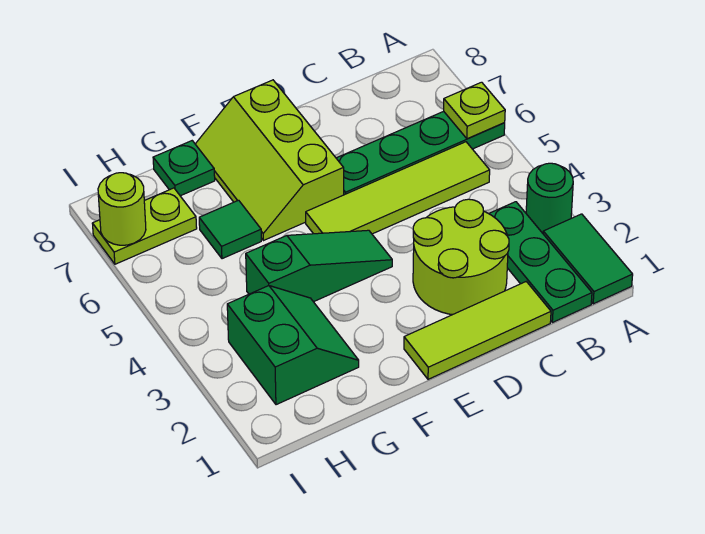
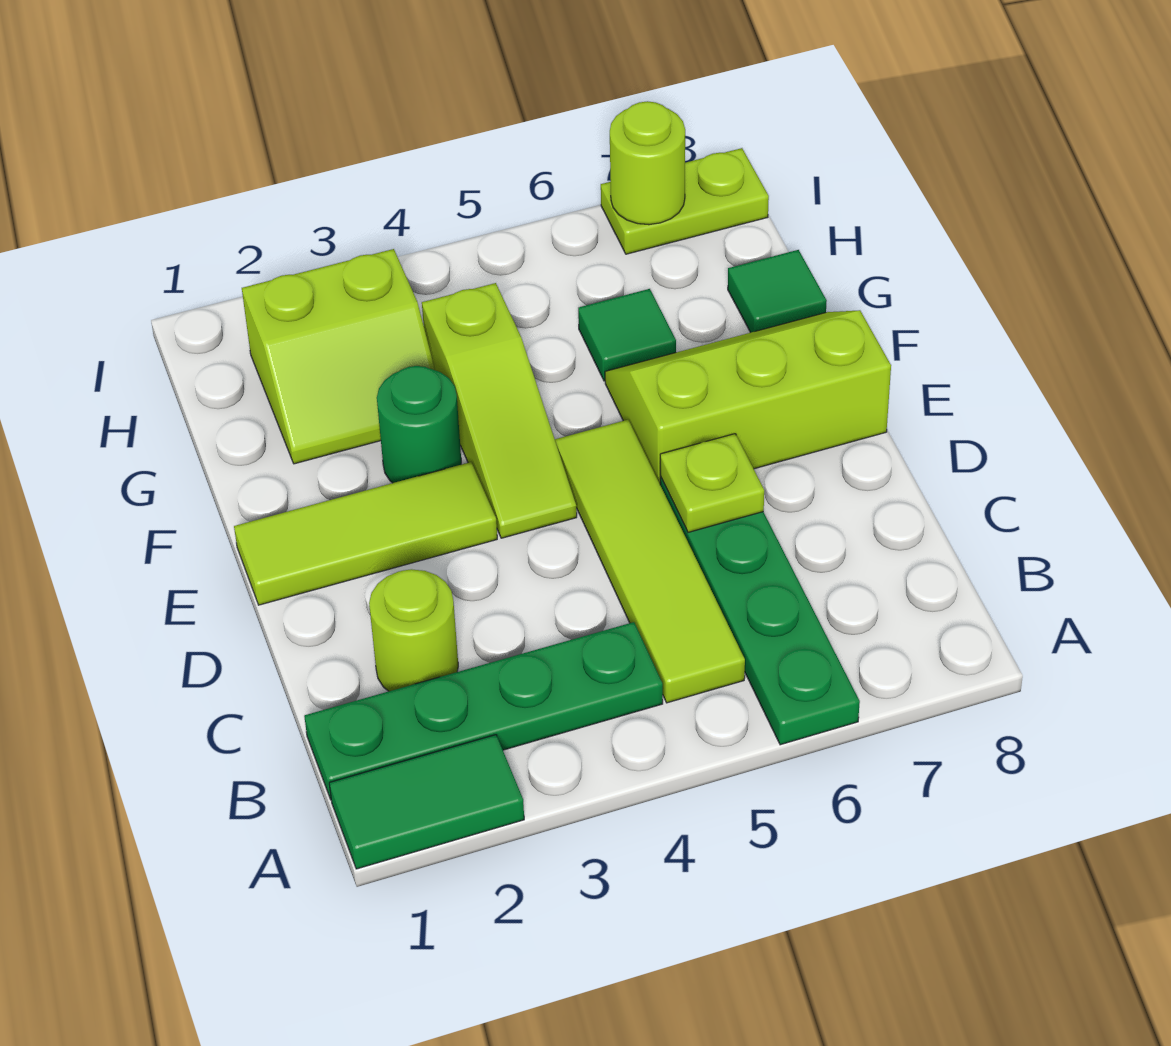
green 1x1 round brick [526,163,573,233] -> green 1x1 round brick moved to [377,366,461,483]
lime 1x1 plate [444,82,505,139] -> lime 1x1 plate moved to [660,434,764,532]
green 1x3 plate [489,202,592,322] -> green 1x4 plate [304,622,663,799]
lime 1x3 tile [404,282,551,379] -> lime 1x3 tile turned to [234,462,497,605]
lime 2x2 round brick [413,199,509,315] -> lime 1x1 round brick [369,569,458,691]
green 1x3 slope [246,230,392,302] -> lime 1x3 slope [422,283,577,538]
green 2x2 slope [227,286,359,405] -> lime 2x2 slope [242,249,435,464]
green 1x1 plate [153,141,215,196] -> green 1x1 tile [728,250,827,333]
lime 1x2 plate [92,188,197,264] -> lime 1x2 plate turned to [601,148,769,254]

